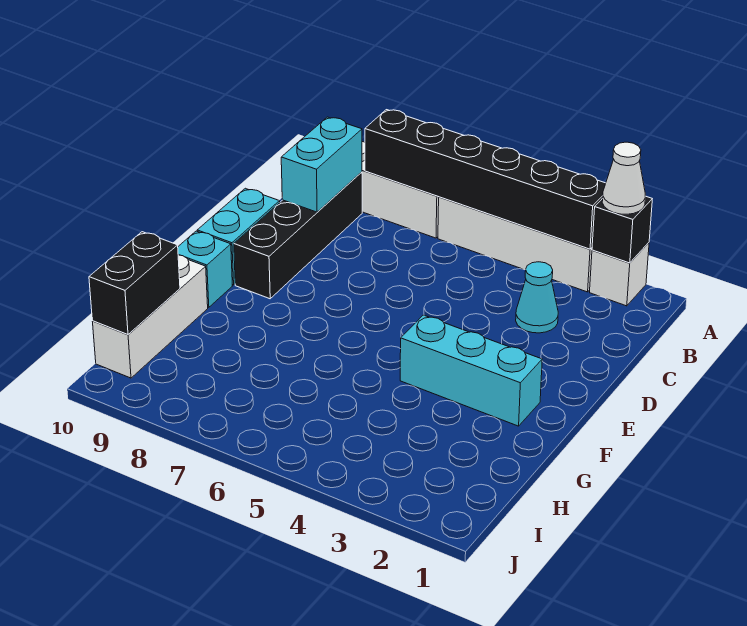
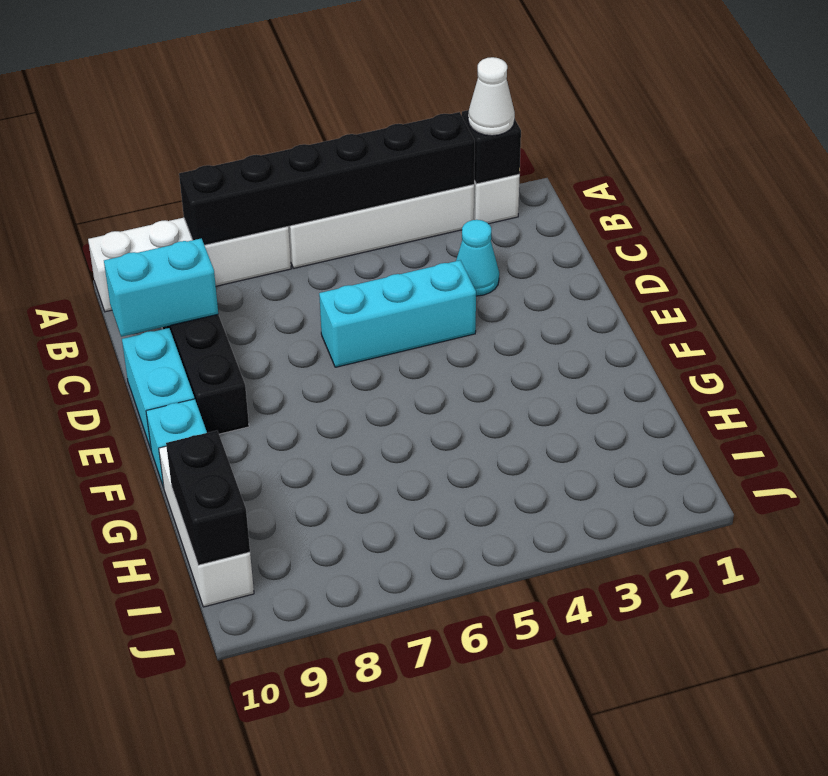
cyan 1x2 brick [281,117,362,212] -> cyan 1x2 brick turned to [104,238,218,337]
cyan 1x3 brick [400,315,542,426] -> cyan 1x3 brick moved to [319,260,476,367]

